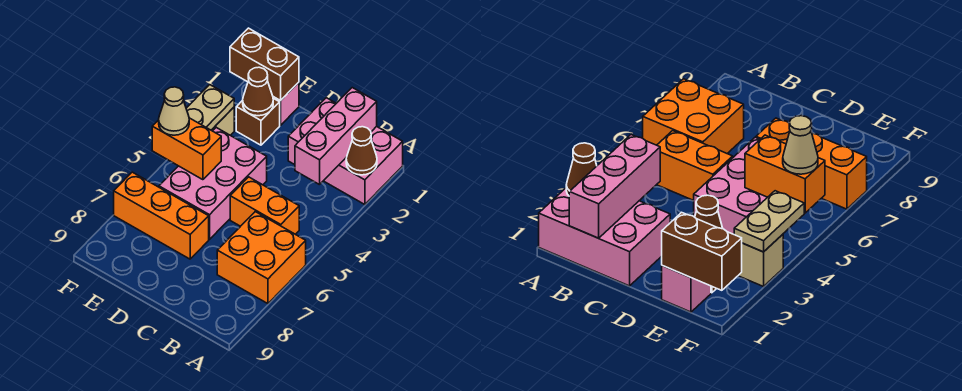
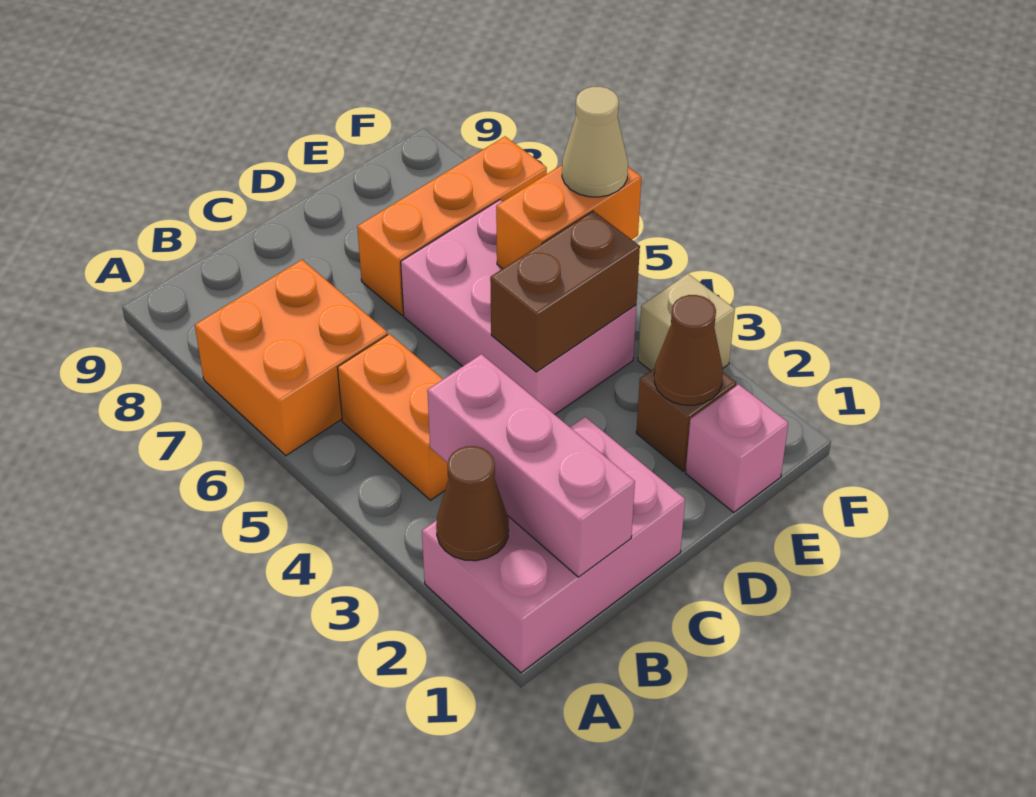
orange 1x2 brick [230,177,299,234] -> orange 1x2 brick turned to [337,334,449,500]
brown 1x2 brick [230,28,299,101] -> brown 1x2 brick moved to [490,211,640,372]
tan 1x2 plate [186,85,234,130] -> none

